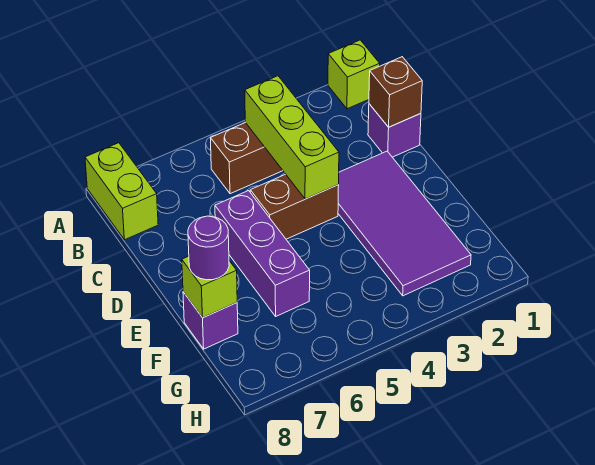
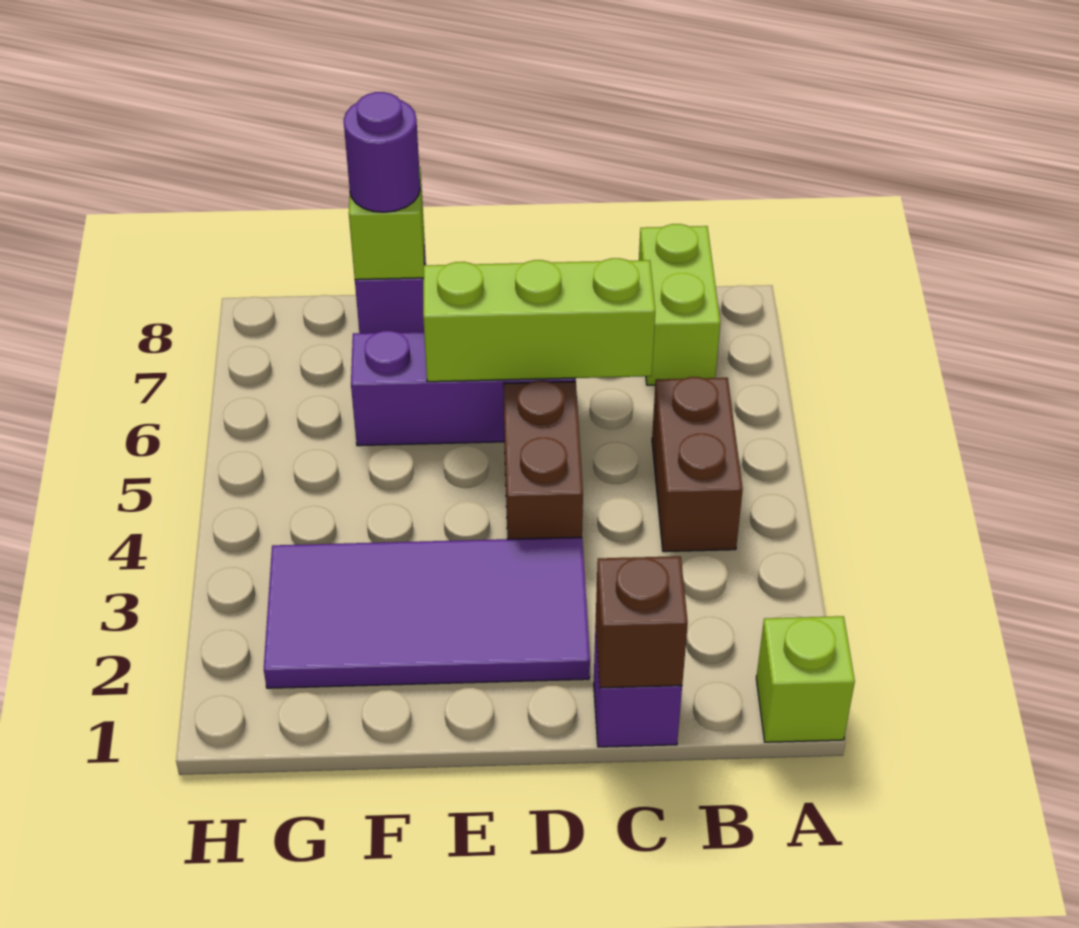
lime 1x2 brick [85,143,158,240] -> lime 1x2 brick turned to [639,224,720,385]
lime 1x3 brick [245,76,339,199] -> lime 1x3 brick moved to [423,258,655,382]

